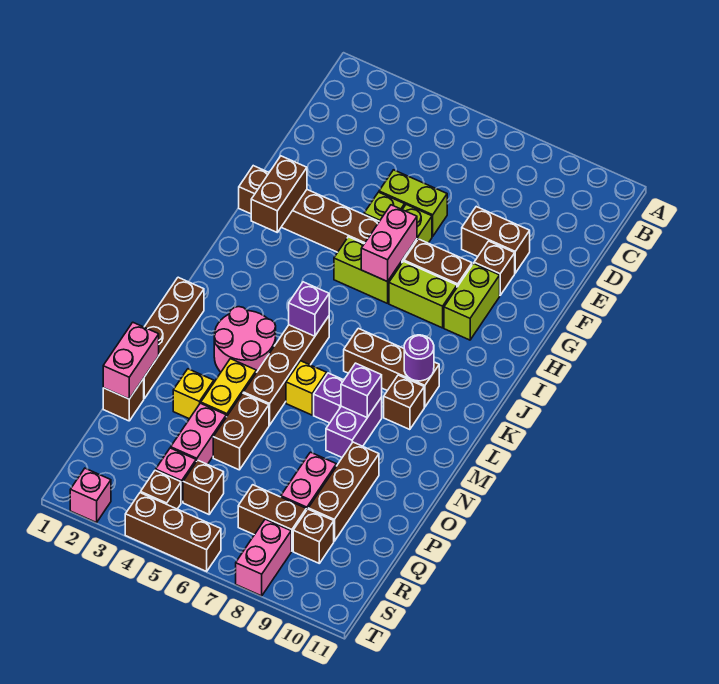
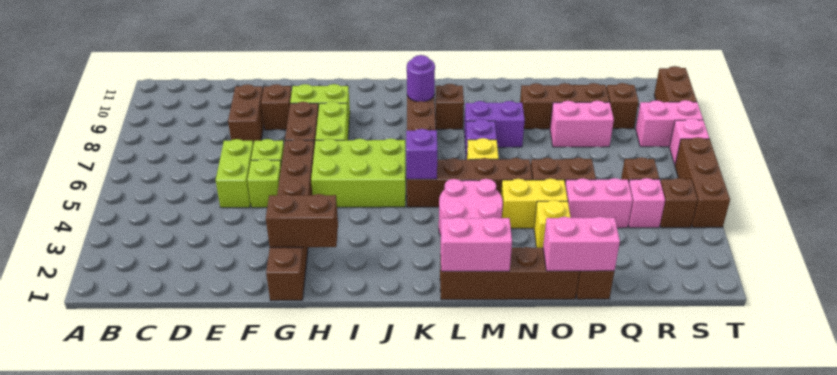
pink 1x2 brick [361,205,417,282] -> pink 1x2 brick moved to [441,217,512,271]
lime 1x2 brick [334,237,402,303] -> lime 2x3 brick [311,138,406,207]
purple 1x1 brick [341,363,382,417] -> none
brown 1x2 brick [238,485,306,551] -> brown 1x2 brick moved to [654,66,697,102]
pink 1x1 brick [70,468,111,523] -> pink 1x1 brick moved to [669,118,709,165]

